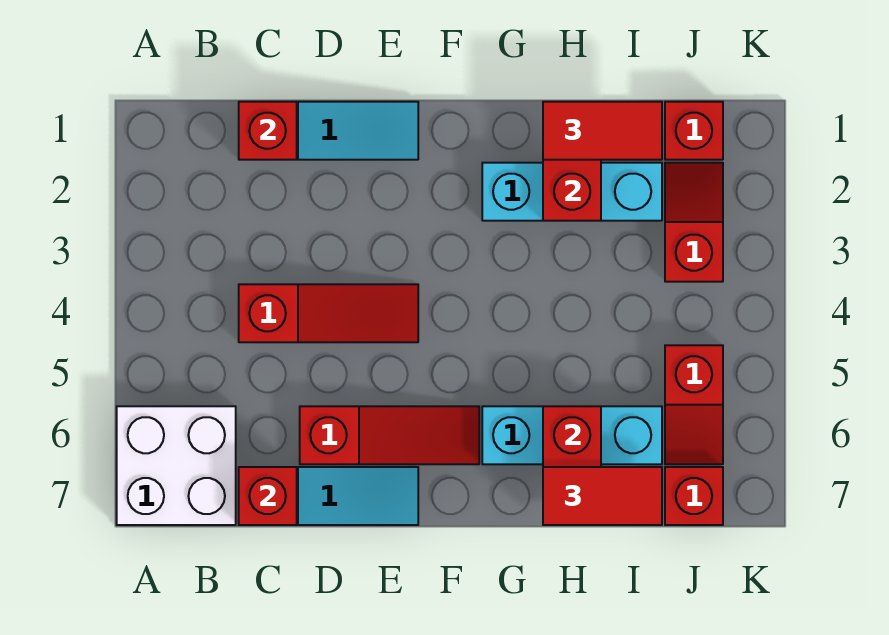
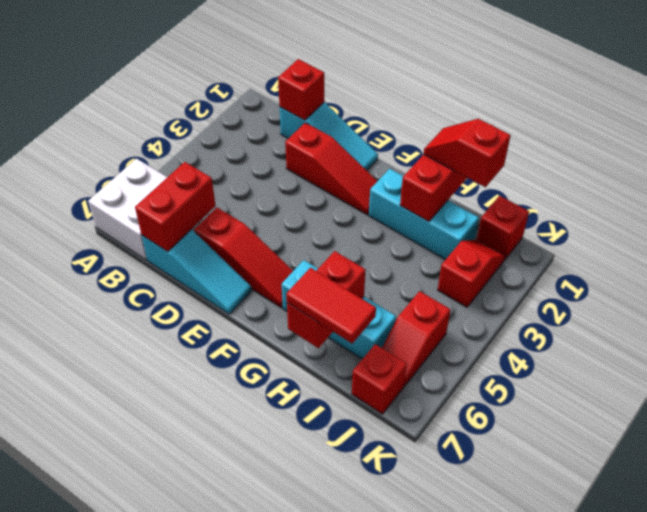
red 1x3 slope [239,284,418,342] -> red 1x3 slope moved to [285,123,377,215]
red 1x1 brick [239,467,297,525] -> red 1x2 brick [135,162,216,252]
red 1x2 tile [543,102,662,160] -> red 1x2 slope [424,119,511,187]

